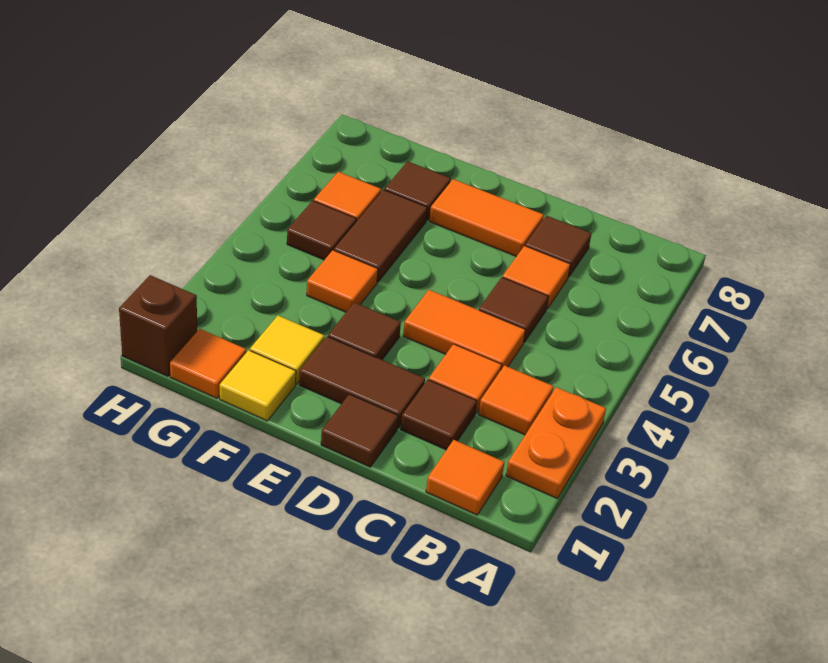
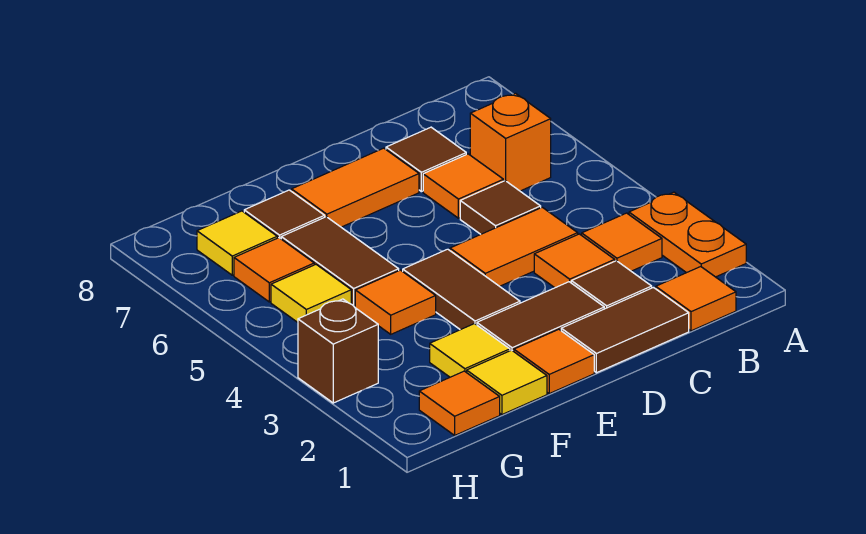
none -> orange 1x1 brick [470,93,551,191]
brown 1x1 tile [321,394,398,467] -> brown 1x2 tile [561,288,689,373]
none -> orange 1x1 tile [514,329,594,394]
brown 1x1 tile [328,302,401,360] -> brown 1x2 tile [403,249,520,330]
brown 1x1 tile [287,201,356,260] -> yellow 1x1 tile [271,265,351,322]
none -> yellow 1x1 tile [197,211,277,275]
brown 1x1 brick [119,275,197,376] -> brown 1x1 brick moved to [298,299,378,403]

